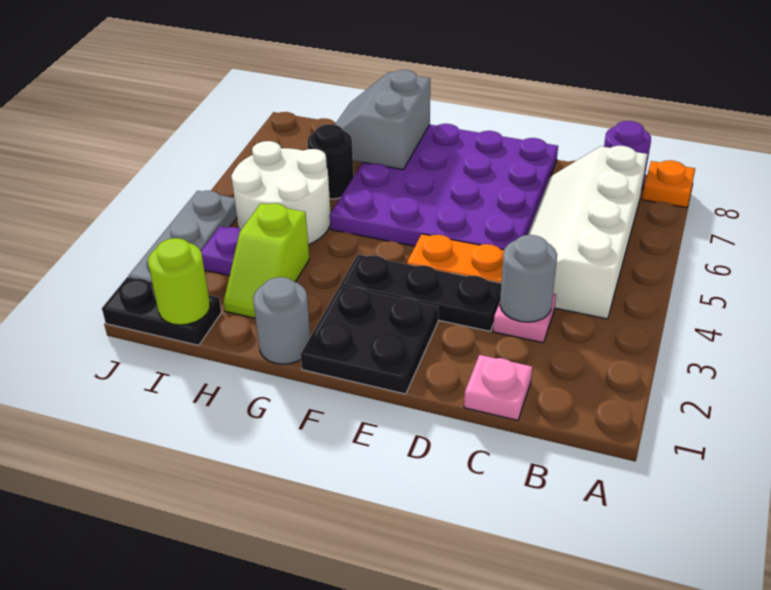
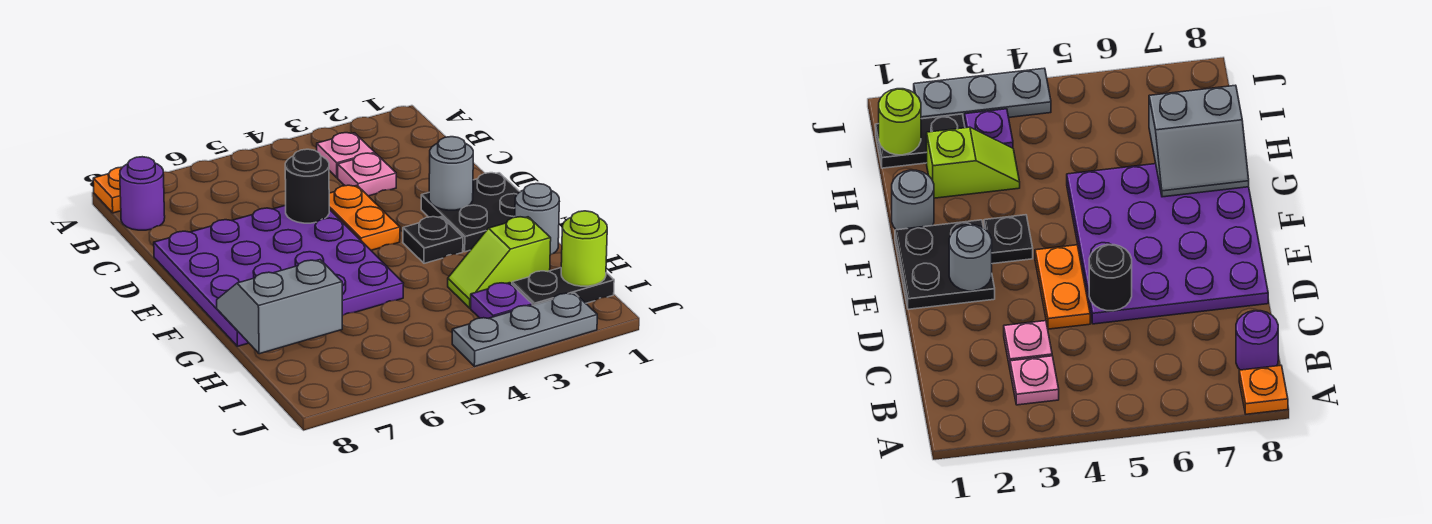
white 2x4 slope [528,146,647,319] -> none
pink 1x1 plate [464,355,532,420] -> pink 1x1 plate moved to [317,133,375,178]
grey 1x1 round brick [500,235,557,322] -> grey 1x1 round brick moved to [429,137,473,210]
black 1x3 plate [341,254,501,331] -> black 1x1 plate [403,217,463,263]
grey 2x2 slope [335,70,430,170] -> grey 2x2 slope turned to [217,260,342,354]
lime 1x2 slope [224,203,310,318] -> lime 1x2 slope turned to [448,217,551,308]
white 2x2 round brick [231,141,331,245] -> none
black 1x1 round brick [307,124,354,199] -> black 1x1 round brick moved to [285,149,329,223]
black 1x2 plate [102,277,221,345] -> black 1x2 plate turned to [512,268,614,305]

